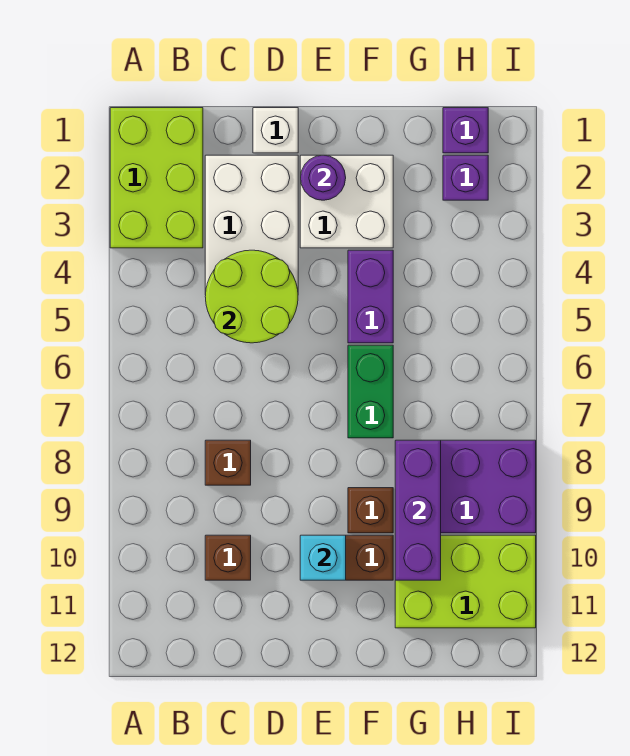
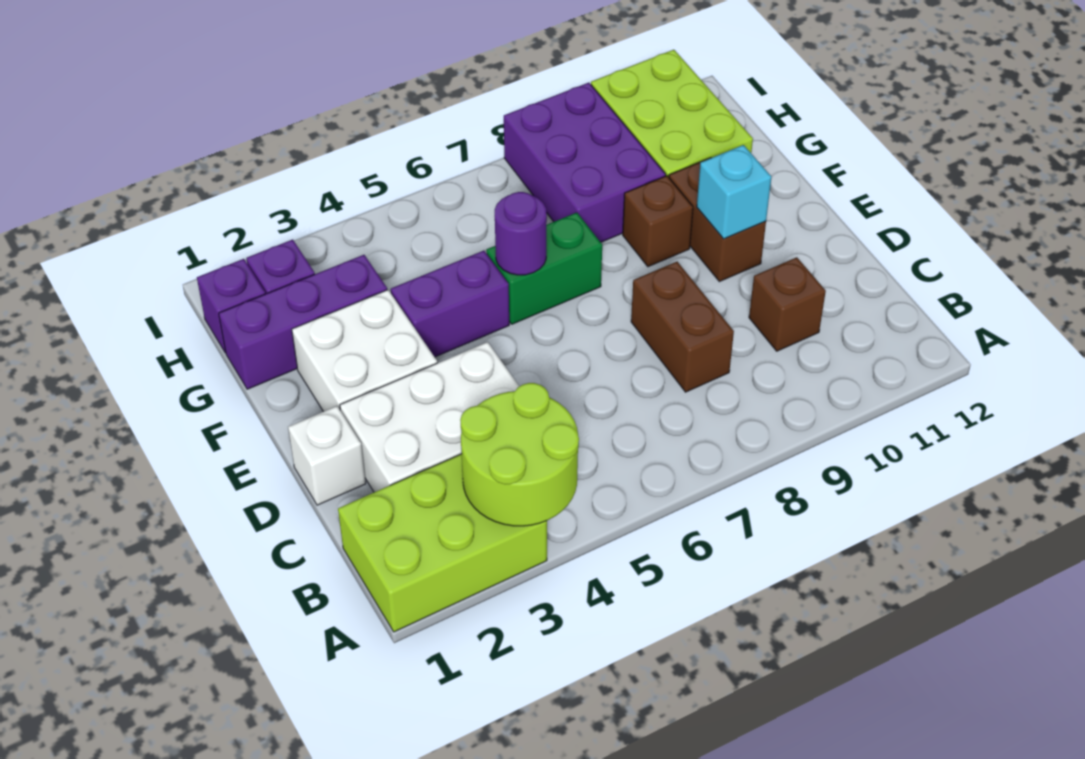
lime 2x2 round brick [205,250,298,343] -> lime 2x2 round brick moved to [460,383,579,526]
brown 1x1 brick [205,440,251,485] -> brown 1x2 brick [631,262,734,392]
purple 1x1 round brick [300,155,346,200] -> purple 1x1 round brick moved to [495,192,547,275]
purple 1x3 brick [395,440,441,580] -> purple 1x3 brick moved to [219,255,387,389]

